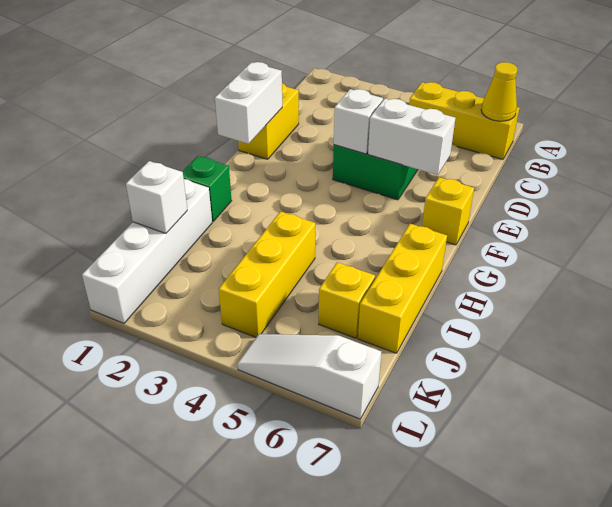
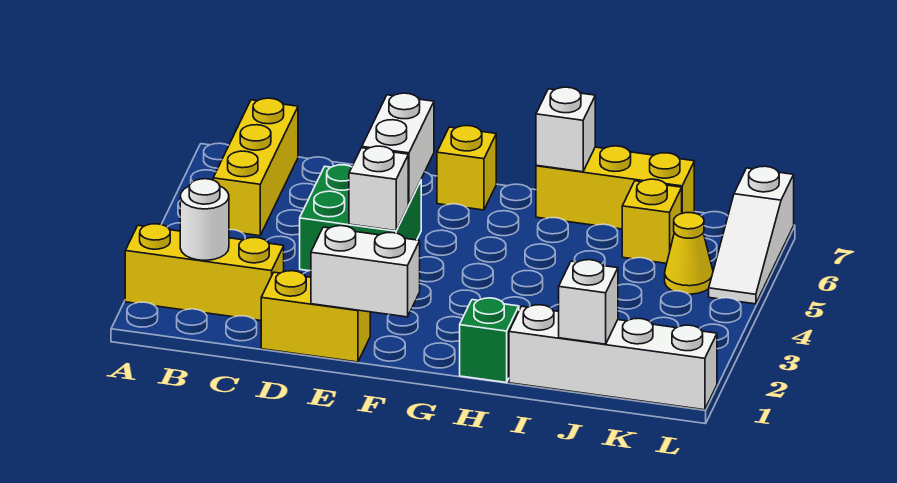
none -> white 1x1 round brick [180,179,229,260]
yellow 1x1 cone [481,62,517,121] -> yellow 1x1 cone moved to [665,213,713,294]
none -> white 1x1 brick [536,87,595,172]
yellow 1x3 brick [219,211,315,337] -> yellow 1x3 brick moved to [125,224,284,321]

